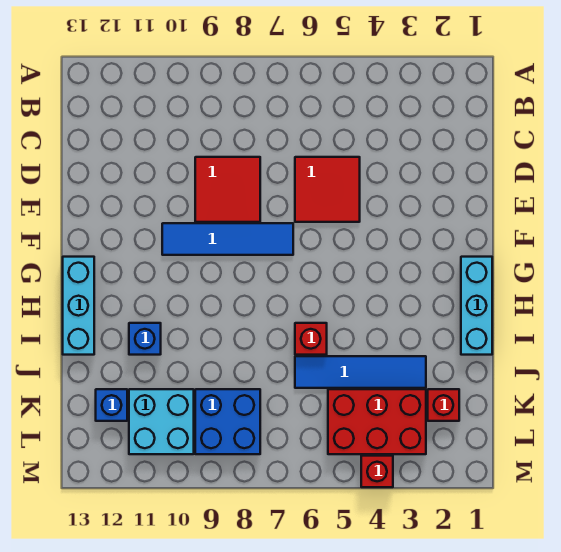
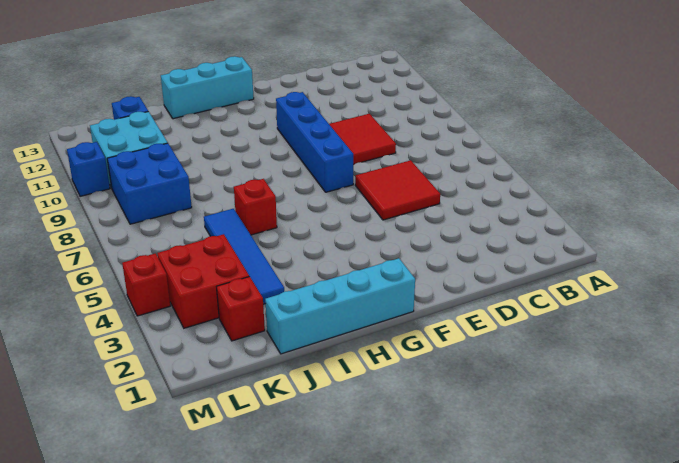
blue 1x4 tile [162,223,293,255] -> blue 1x4 brick [276,92,353,192]
cyan 1x3 brick [461,257,492,355] -> cyan 1x4 brick [265,258,415,354]
blue 1x1 brick [129,323,161,355] -> blue 1x1 brick moved to [67,142,110,196]
red 2x3 brick [328,389,426,454] -> red 2x2 brick [157,234,249,328]

